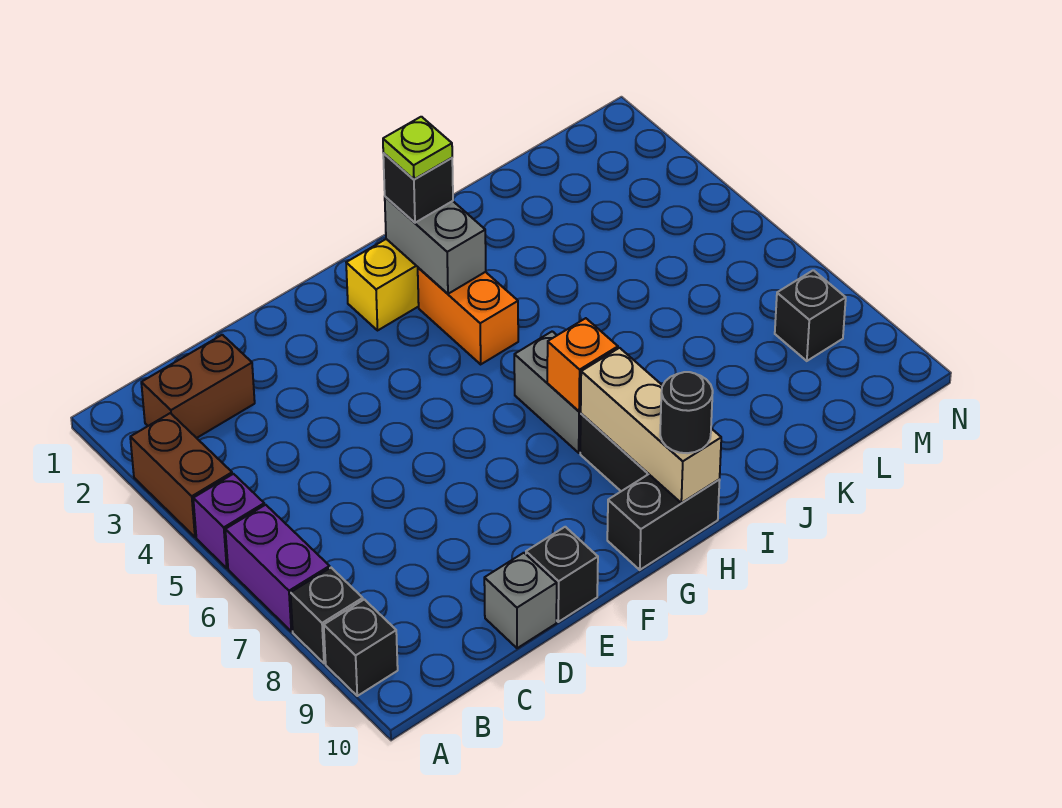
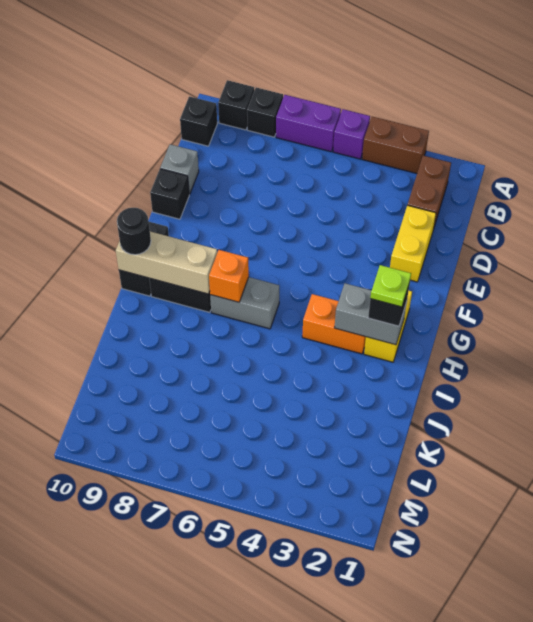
none -> yellow 1x2 brick [390,205,436,282]
black 1x1 brick [775,270,846,361] -> black 1x1 brick moved to [180,96,217,146]

